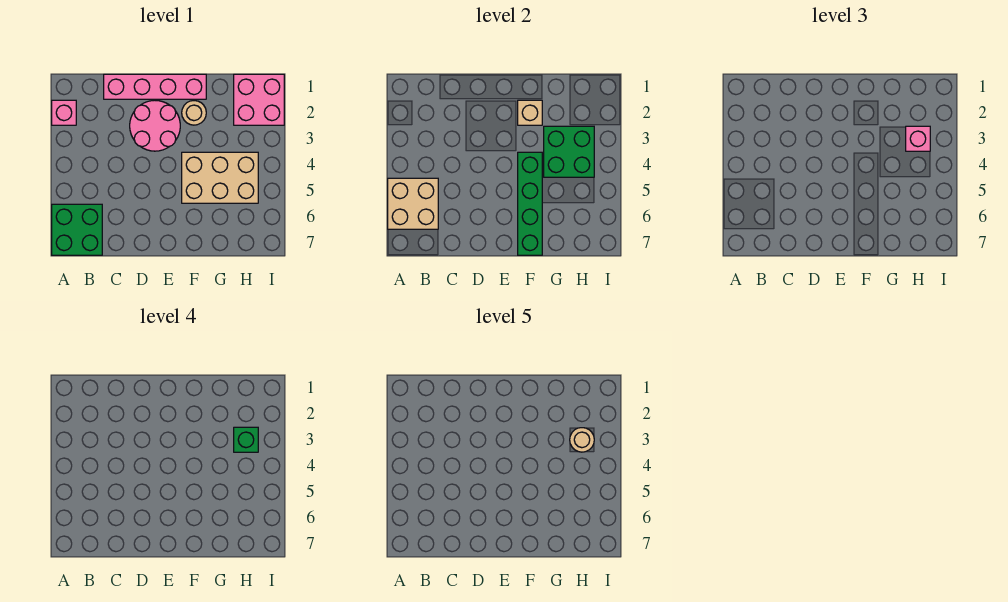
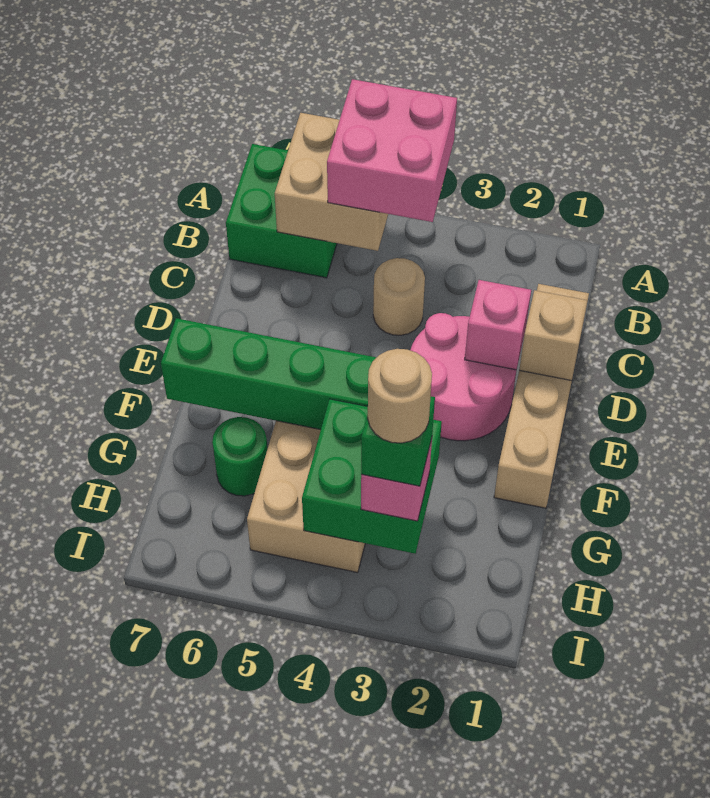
pink 1x1 brick [52,100,76,125] -> pink 1x1 brick moved to [465,280,531,370]
pink 1x4 brick [104,74,206,99] -> tan 1x4 brick [494,284,589,508]
tan 1x1 round brick [182,101,206,125] -> tan 1x1 round brick moved to [373,258,425,335]
tan 1x1 brick [518,100,542,125] -> tan 1x1 brick moved to [519,290,587,381]
none -> green 1x1 round brick [212,417,267,496]
pink 2x2 brick [234,74,284,125] -> pink 2x2 brick moved to [327,79,457,222]

